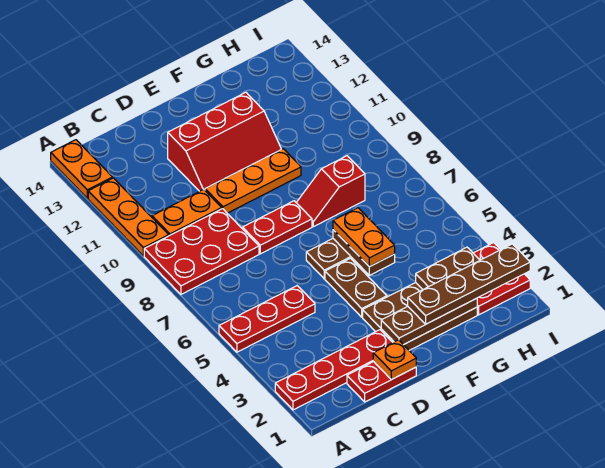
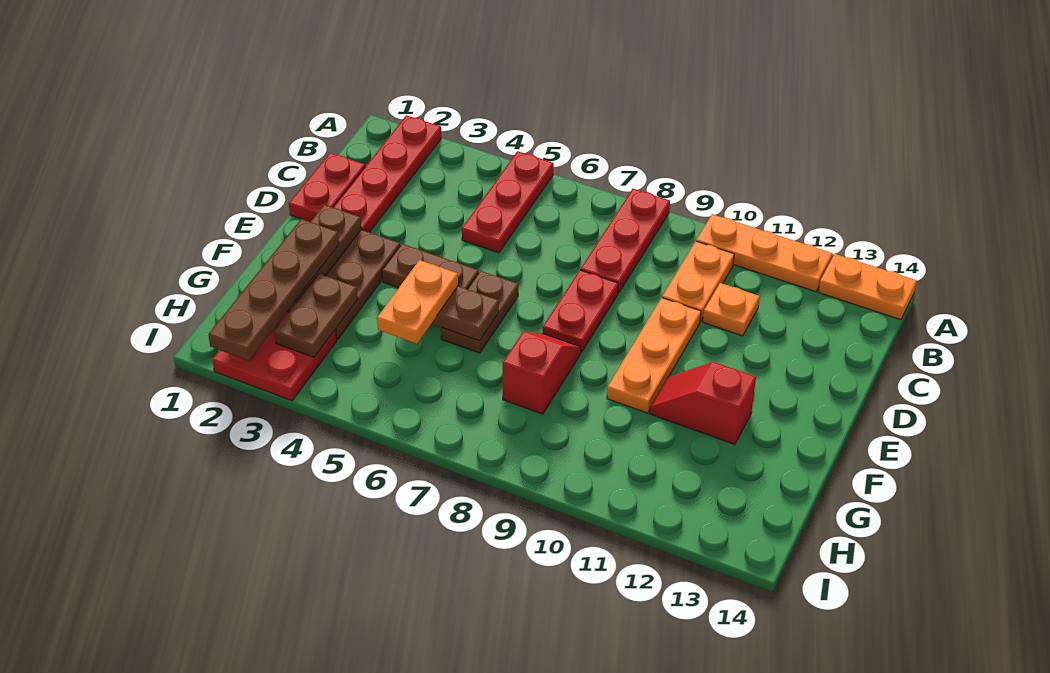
red 2x3 plate [144,209,259,294] -> red 1x3 plate [580,189,670,293]
orange 1x1 plate [373,340,416,380] -> orange 1x1 plate moved to [703,283,760,336]
red 2x3 slope [168,92,281,191] -> red 1x2 slope [650,362,756,444]
orange 1x2 plate [333,208,395,267] -> orange 1x2 plate turned to [377,260,458,344]

